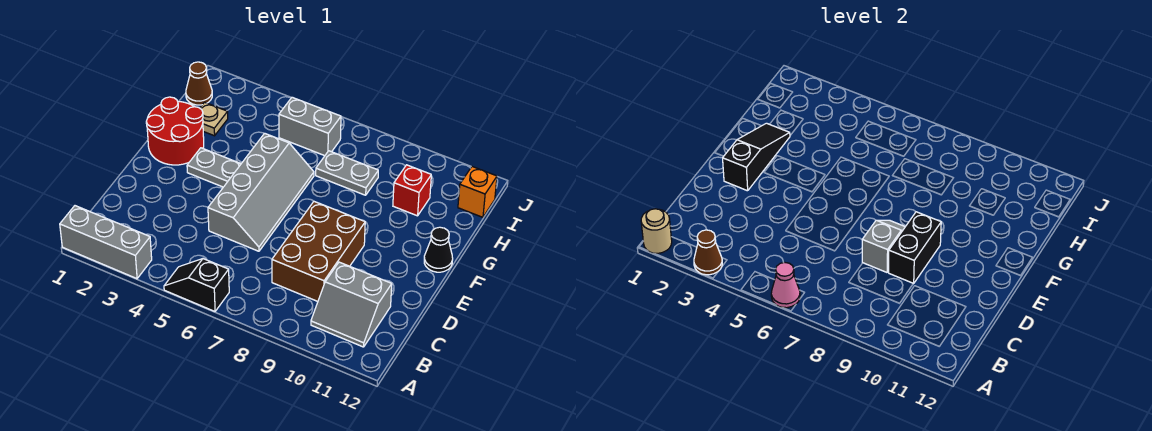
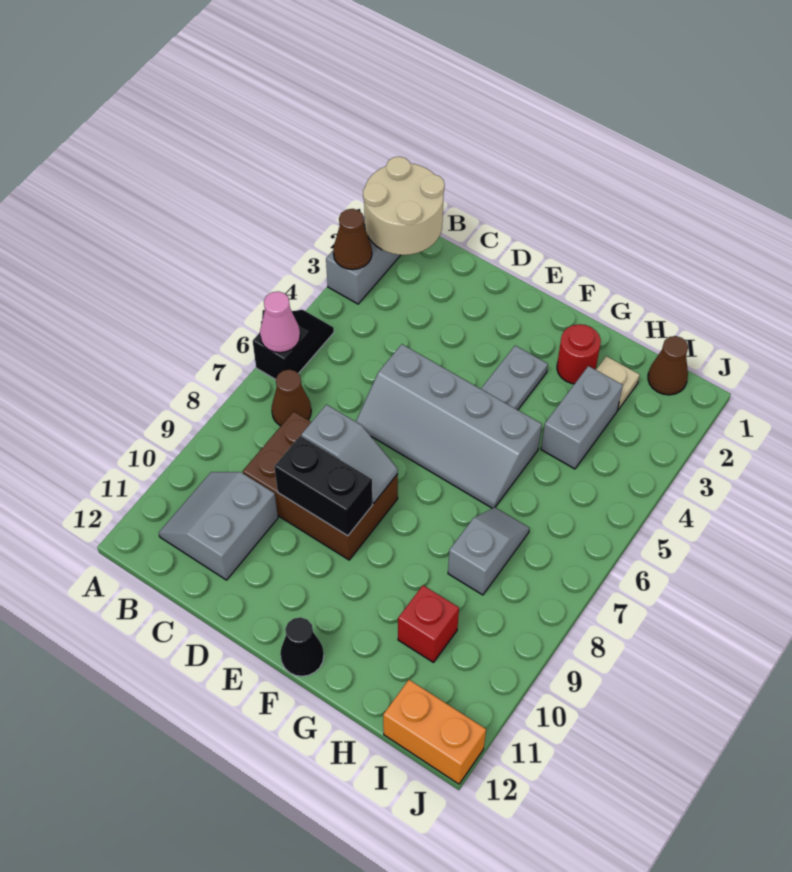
tan 1x1 round brick [641,209,672,253] -> tan 2x2 round brick [363,157,445,255]
none -> brown 1x1 cone [272,370,311,426]
black 1x3 slope [723,123,790,191] -> none
red 2x2 round brick [146,97,204,165] -> red 1x1 round brick [557,324,601,384]
grey 1x2 plate [316,151,378,195] -> grey 1x2 slope [448,507,529,595]
grey 1x2 brick [279,97,341,156] -> grey 1x2 brick moved to [541,366,623,469]
orange 1x1 brick [458,167,497,217] -> orange 1x2 brick [383,680,486,784]

